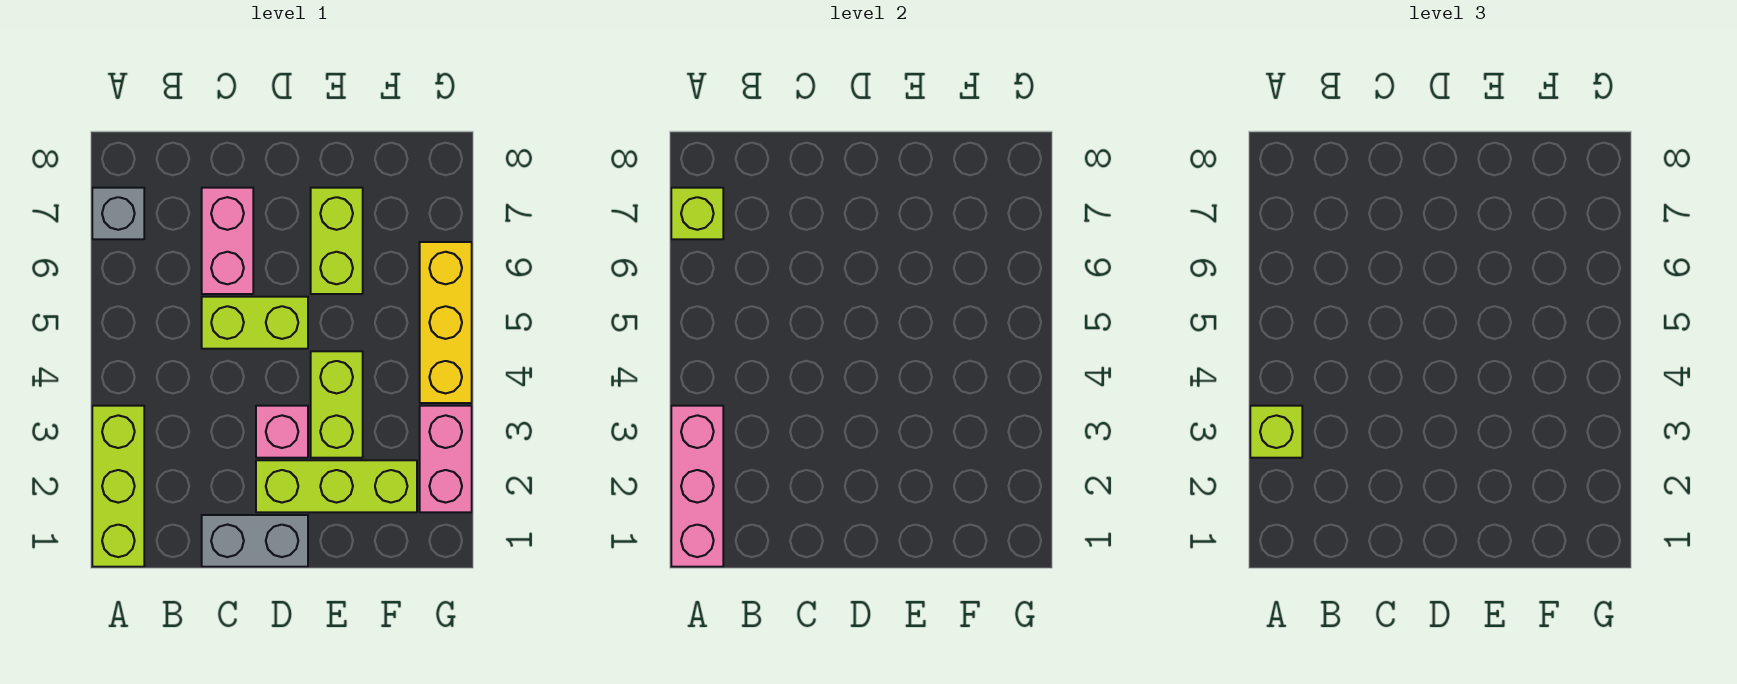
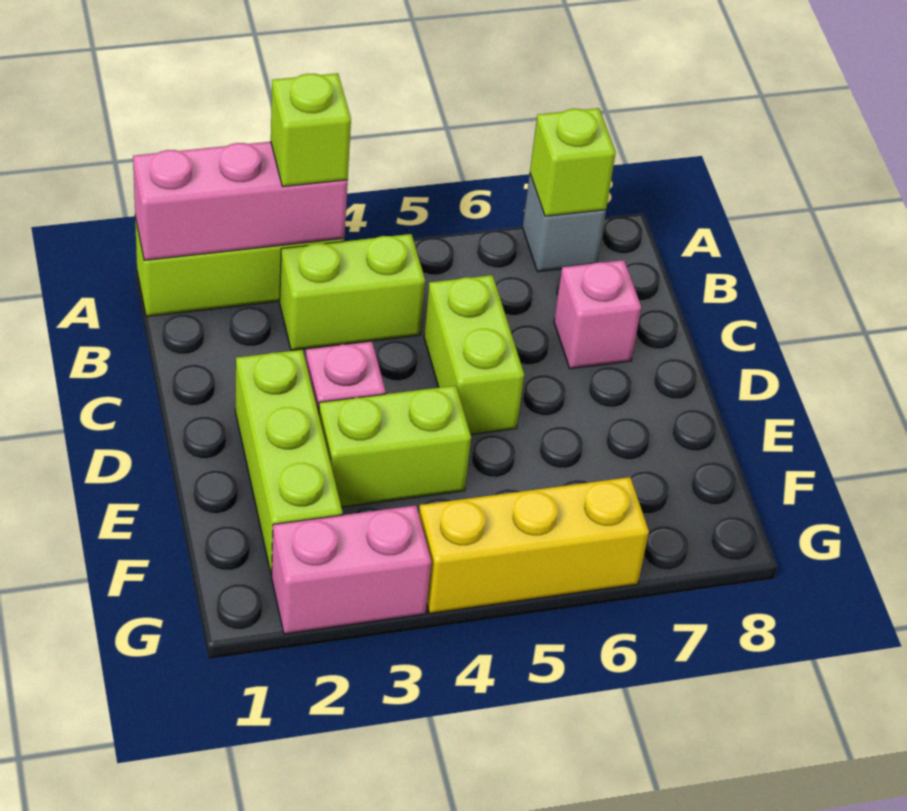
grey 1x2 brick [202,515,308,567] -> none
pink 1x2 brick [202,188,253,294] -> pink 1x1 brick [554,260,641,369]
lime 1x2 brick [311,188,363,294] -> lime 1x2 brick moved to [280,234,425,350]

